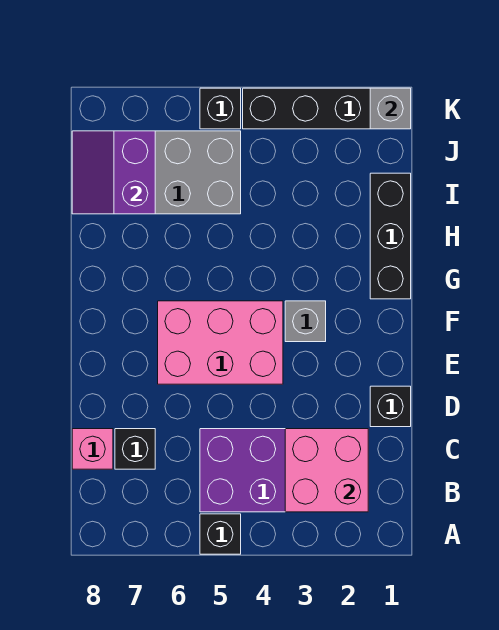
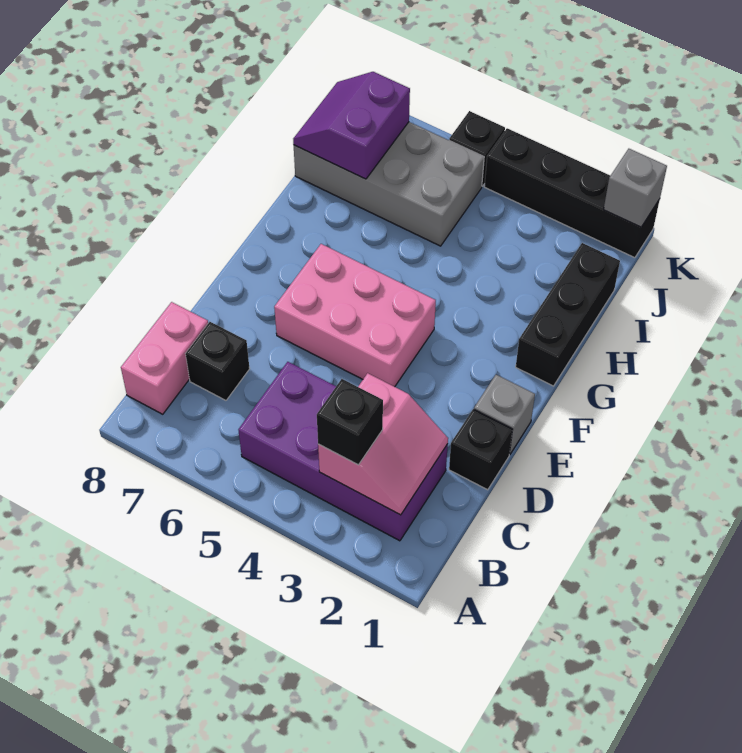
black 1x1 brick [200,514,241,554] -> black 1x1 brick moved to [317,379,383,465]
pink 2x2 brick [285,429,368,512] -> pink 2x2 slope [318,373,448,515]
pink 1x1 brick [72,429,113,469] -> pink 1x2 brick [121,302,208,414]
grey 1x1 brick [285,301,326,342] -> grey 1x1 brick moved to [474,375,535,454]

